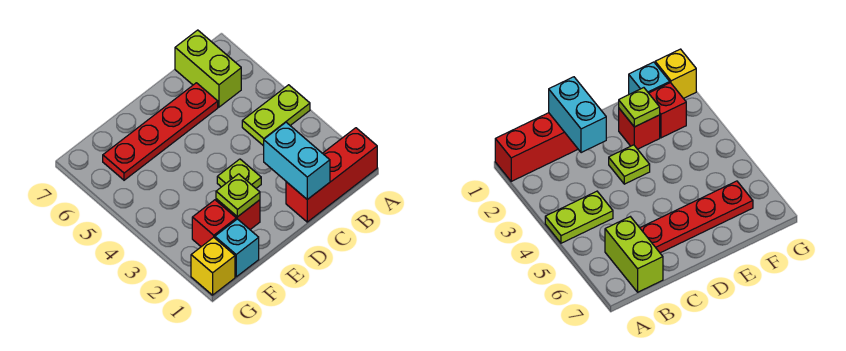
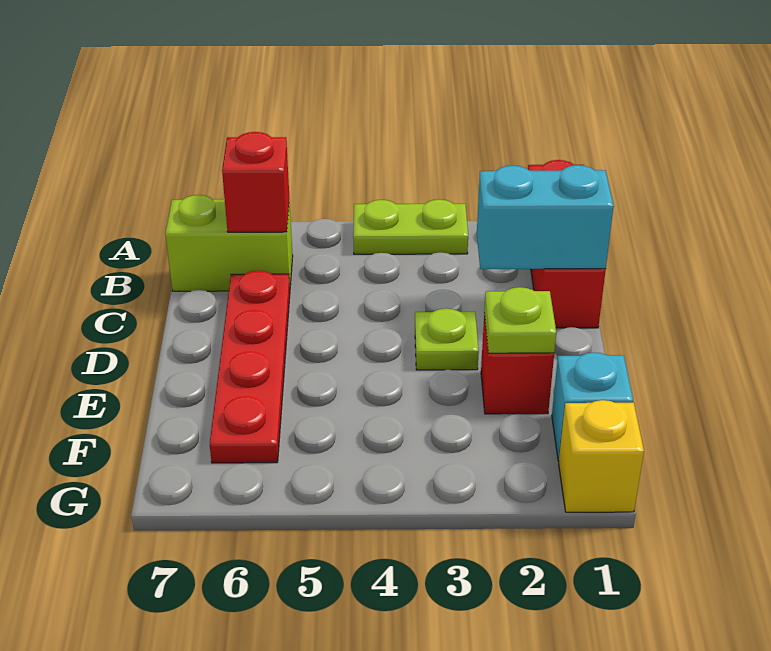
lime 1x2 plate [242,85,310,146] -> lime 1x2 plate turned to [353,199,468,254]
red 1x1 brick [192,200,236,247] -> red 1x1 brick moved to [222,132,290,232]

